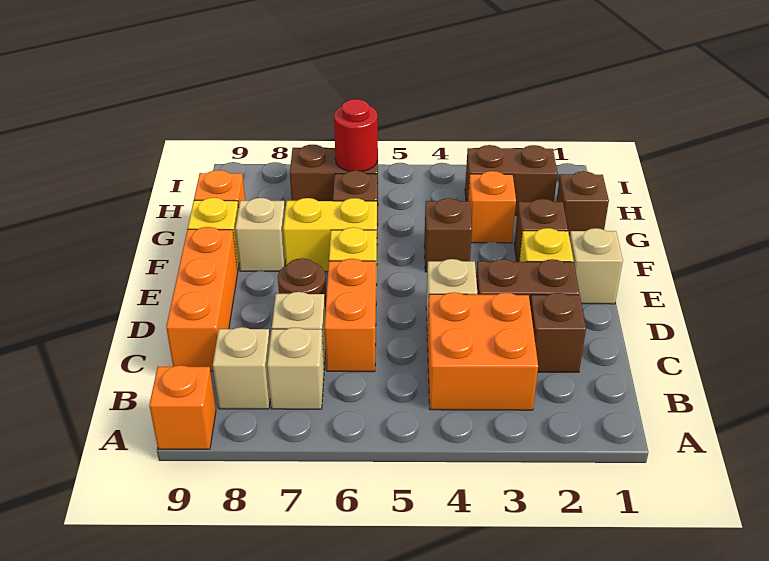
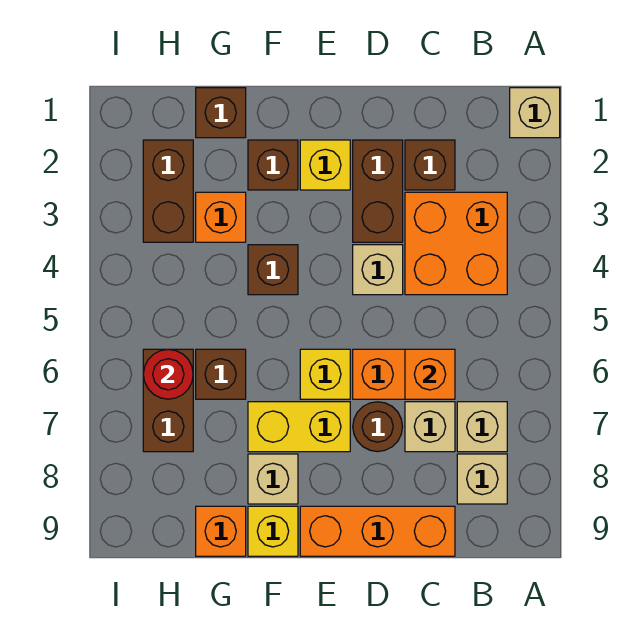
orange 1x1 brick [149,365,216,449] -> orange 1x1 brick moved to [405,349,455,399]
tan 1x1 brick [569,228,623,304] -> tan 1x1 brick moved to [510,88,560,138]
yellow 1x2 brick [283,198,377,272] -> yellow 1x2 brick turned to [248,402,350,452]

